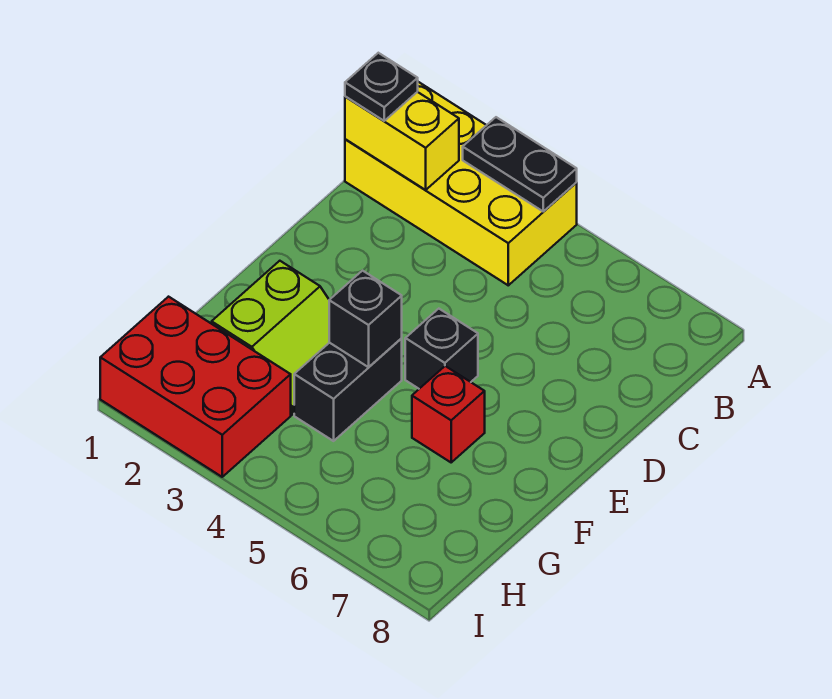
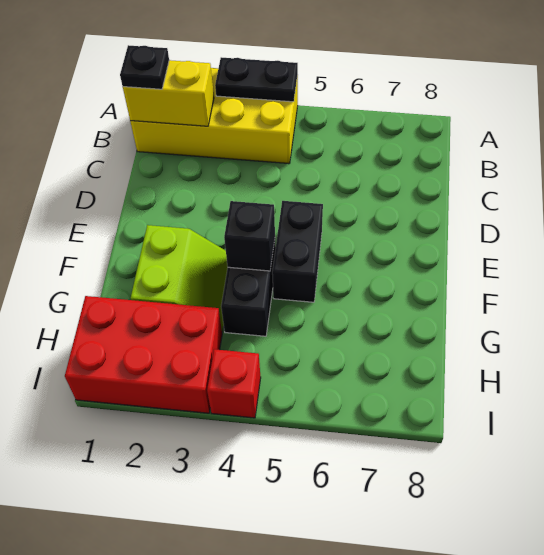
black 1x1 brick [405,309,478,389] -> black 1x2 brick [272,201,323,302]
red 1x1 brick [412,366,485,462] -> red 1x1 brick moved to [207,349,261,418]

